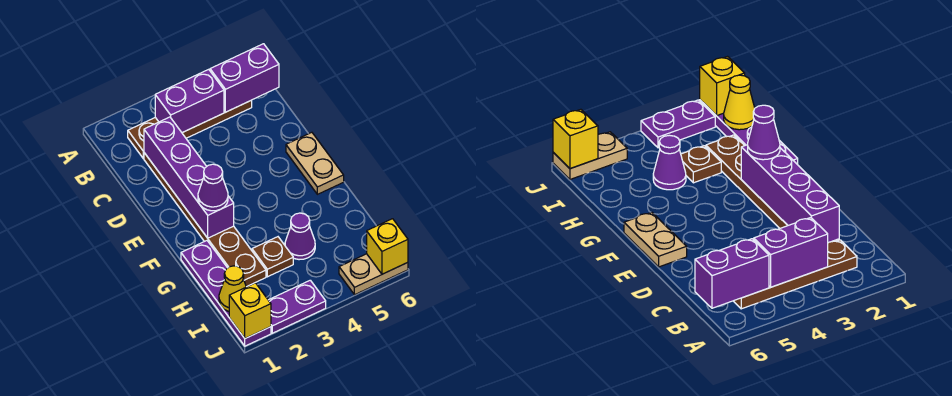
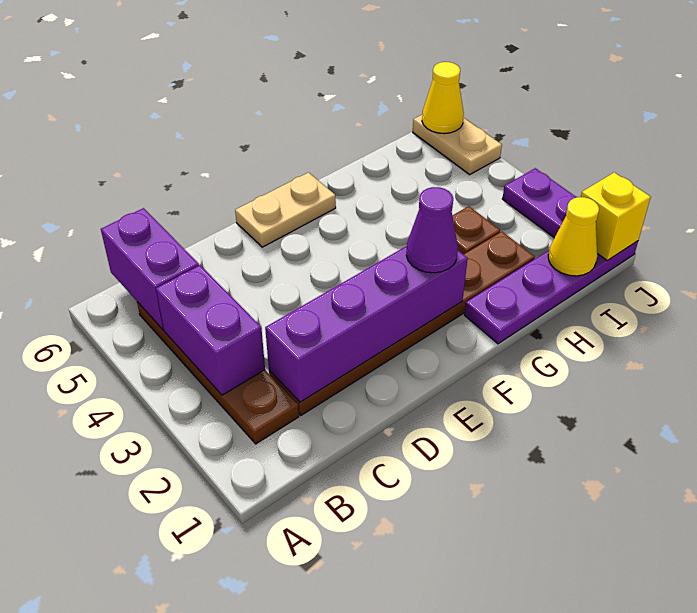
purple 1x1 cone [285,213,315,260] -> none
yellow 1x1 brick [367,219,408,274] -> yellow 1x1 cone [422,62,464,134]

